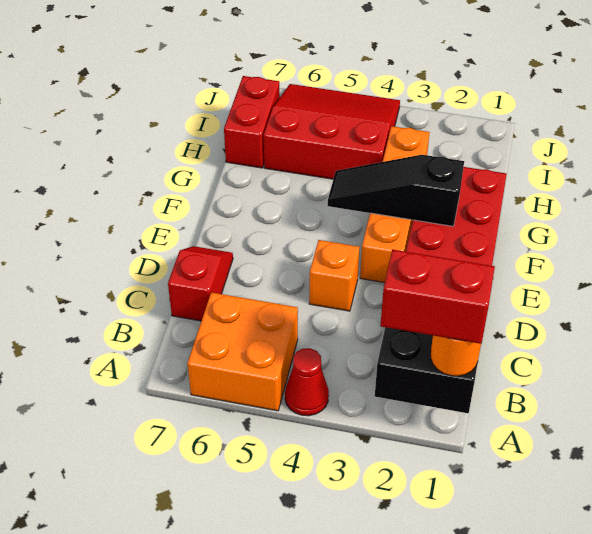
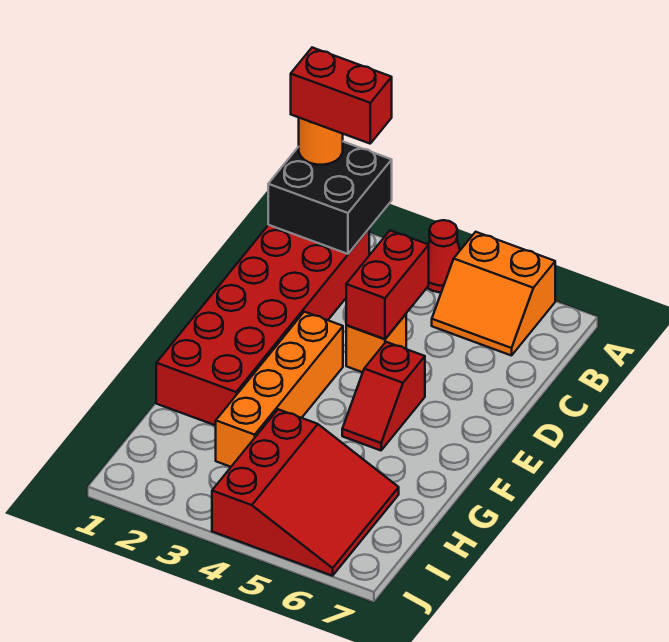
orange 2x2 brick [188,292,298,411] -> orange 2x2 slope [432,232,555,356]
red 1x2 slope [168,246,233,321] -> red 1x2 slope moved to [342,342,425,450]
black 1x3 slope [328,155,464,226] -> none
red 3x3 slope [264,84,400,179] -> red 3x3 slope turned to [212,409,399,576]
red 1x2 brick [224,76,280,168] -> red 1x2 brick moved to [346,231,429,339]

